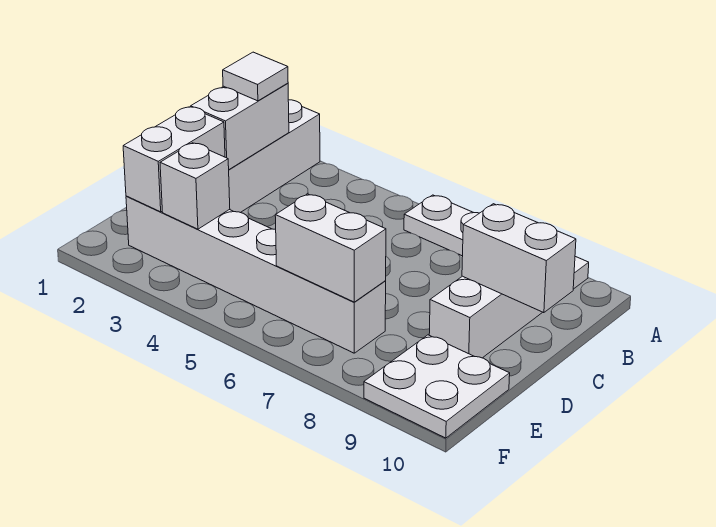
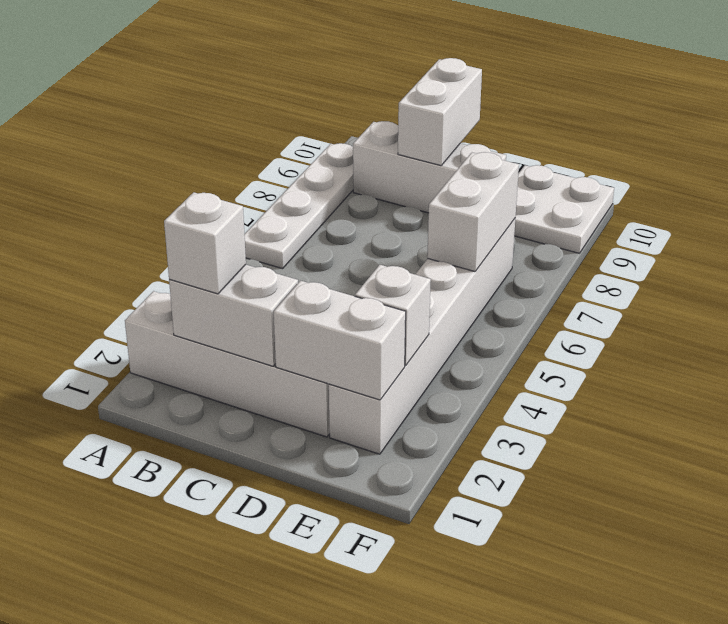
white 1x1 tile [223,52,288,101] -> white 1x1 brick [164,192,246,294]

